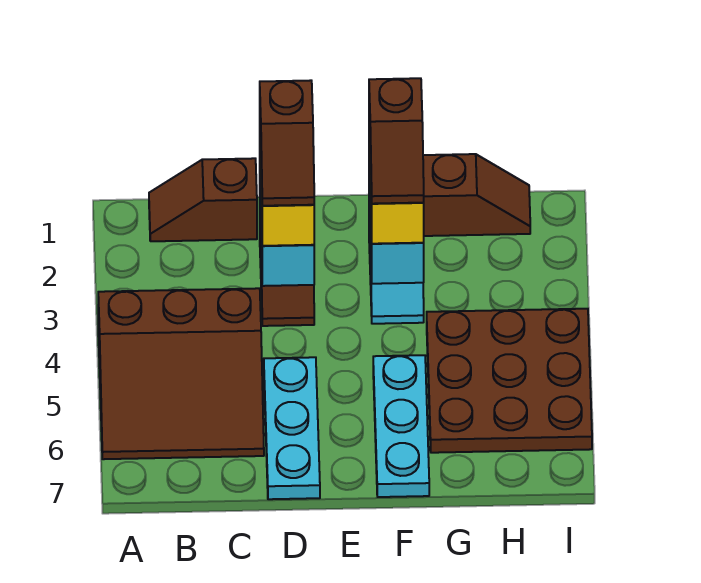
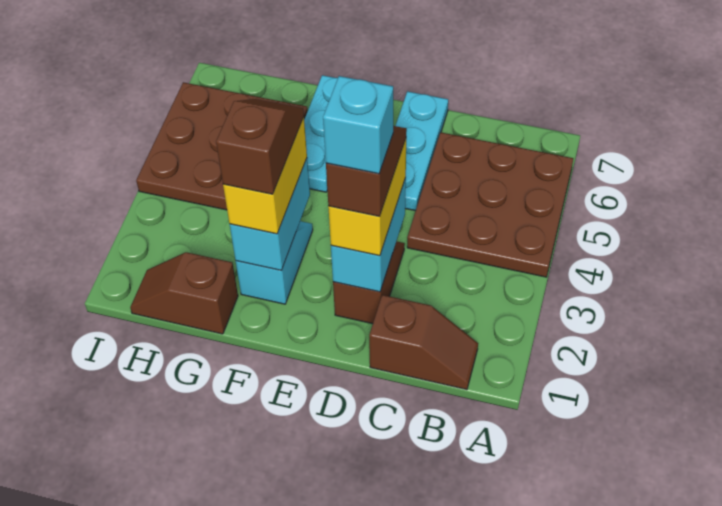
brown 3x3 slope [98,288,264,459] -> brown 3x3 plate [407,132,573,277]
none -> cyan 1x1 brick [323,76,393,174]

